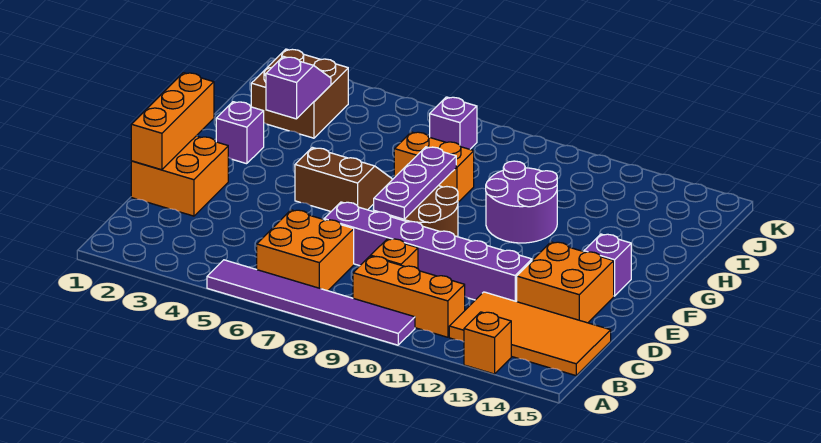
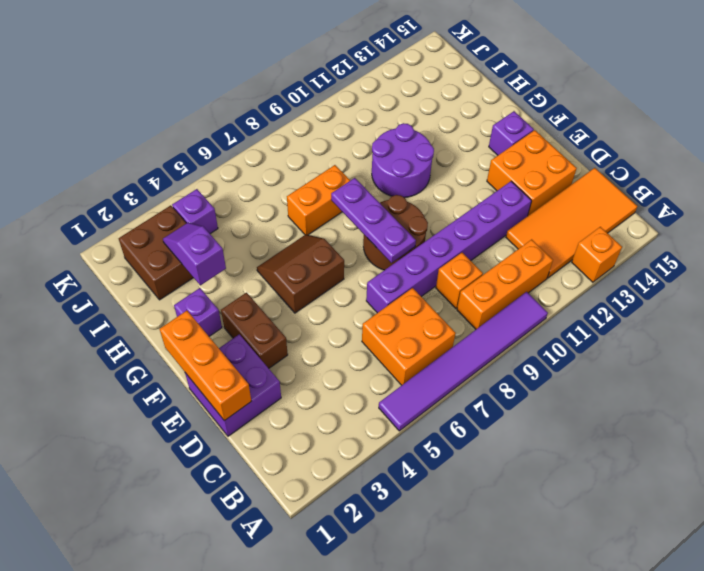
orange 2x2 brick [131,136,228,216] -> purple 2x2 brick [185,334,281,436]
none -> brown 1x2 brick [221,293,288,368]
purple 1x1 brick [430,97,477,149] -> purple 1x1 brick moved to [172,189,218,234]

